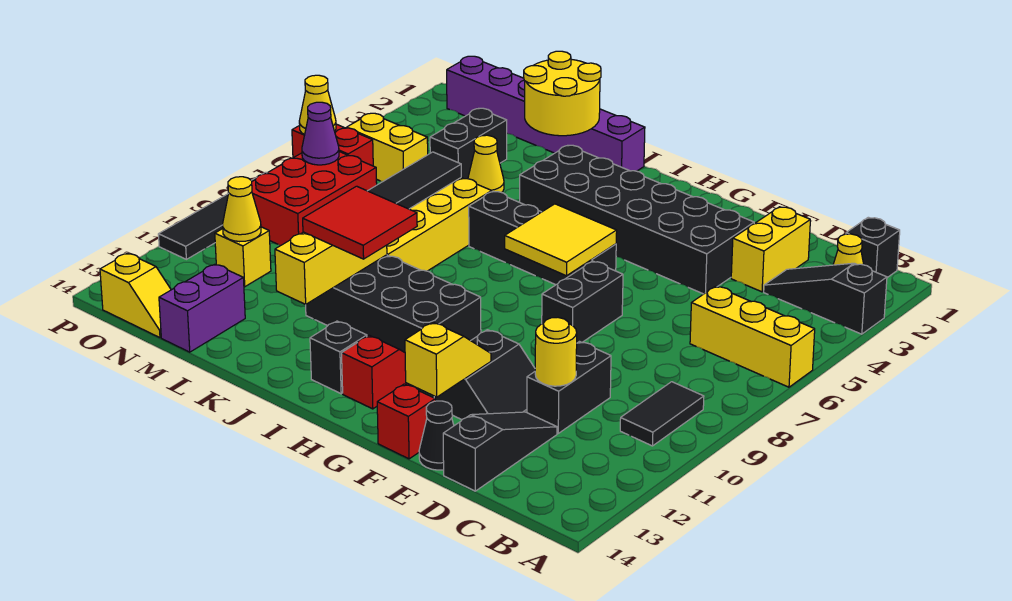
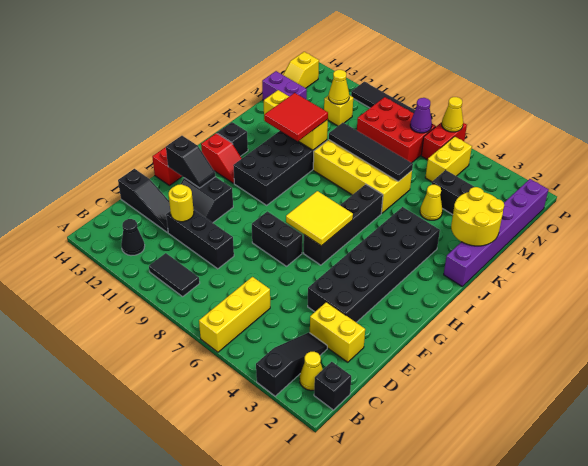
black 1x2 brick [527,342,611,433] -> black 1x3 brick [166,210,234,269]
black 1x1 cone [419,401,454,470] -> black 1x1 cone moved to [121,219,145,256]
yellow 1x2 slope [405,322,491,397] -> black 1x2 slope [166,136,216,188]

